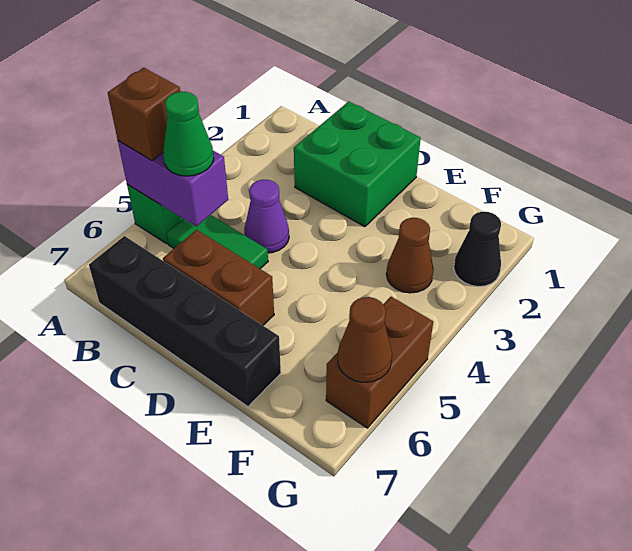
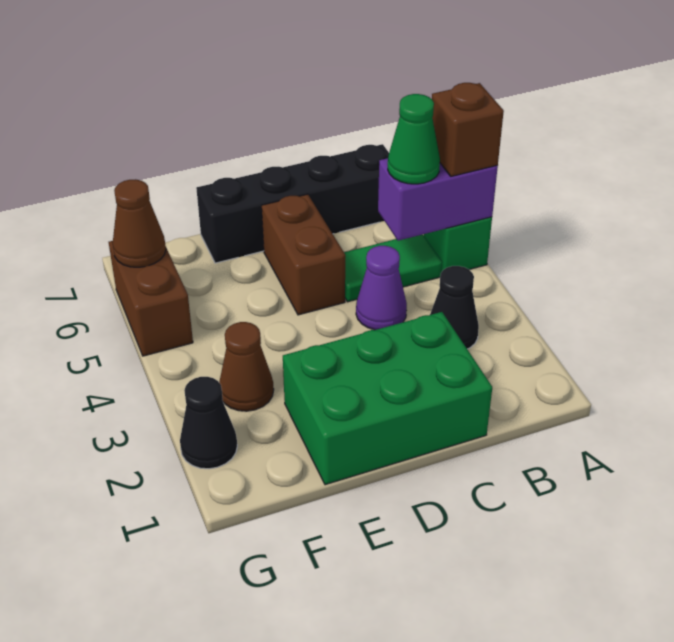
none -> black 1x1 cone [430,266,479,349]
green 2x2 brick [294,101,421,227] -> green 2x3 brick [283,312,492,485]
brown 1x2 brick [163,230,274,325] -> brown 1x2 brick turned to [262,194,345,315]

